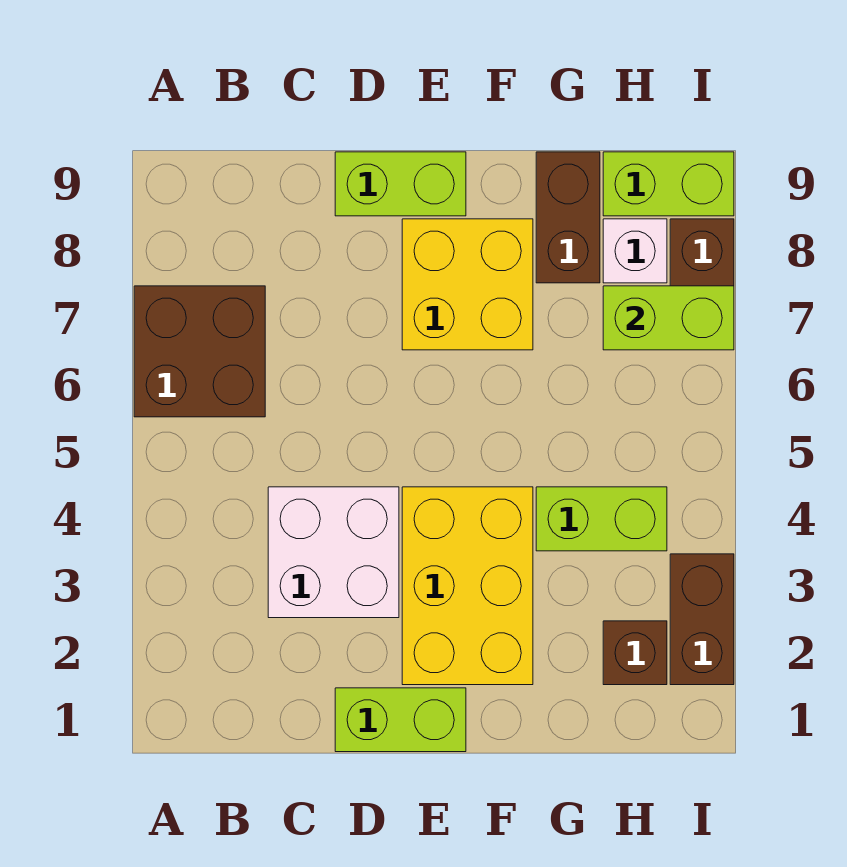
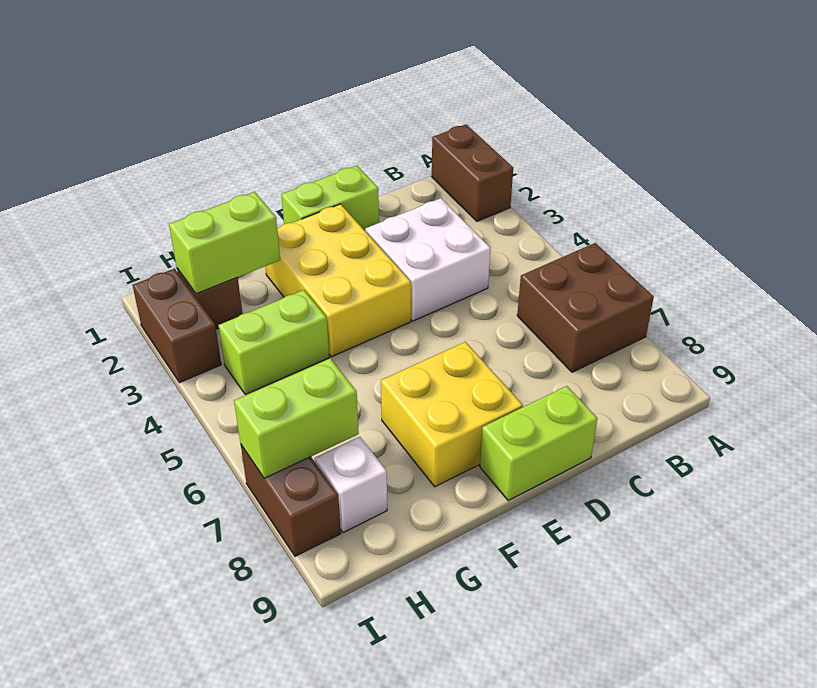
brown 1x2 brick [536,152,600,283] -> brown 1x2 brick moved to [432,124,513,221]
lime 1x2 brick [603,152,734,216] -> lime 1x2 brick moved to [169,192,280,294]

